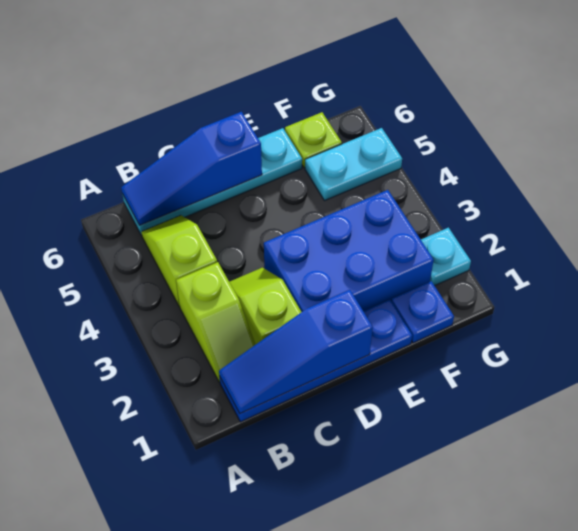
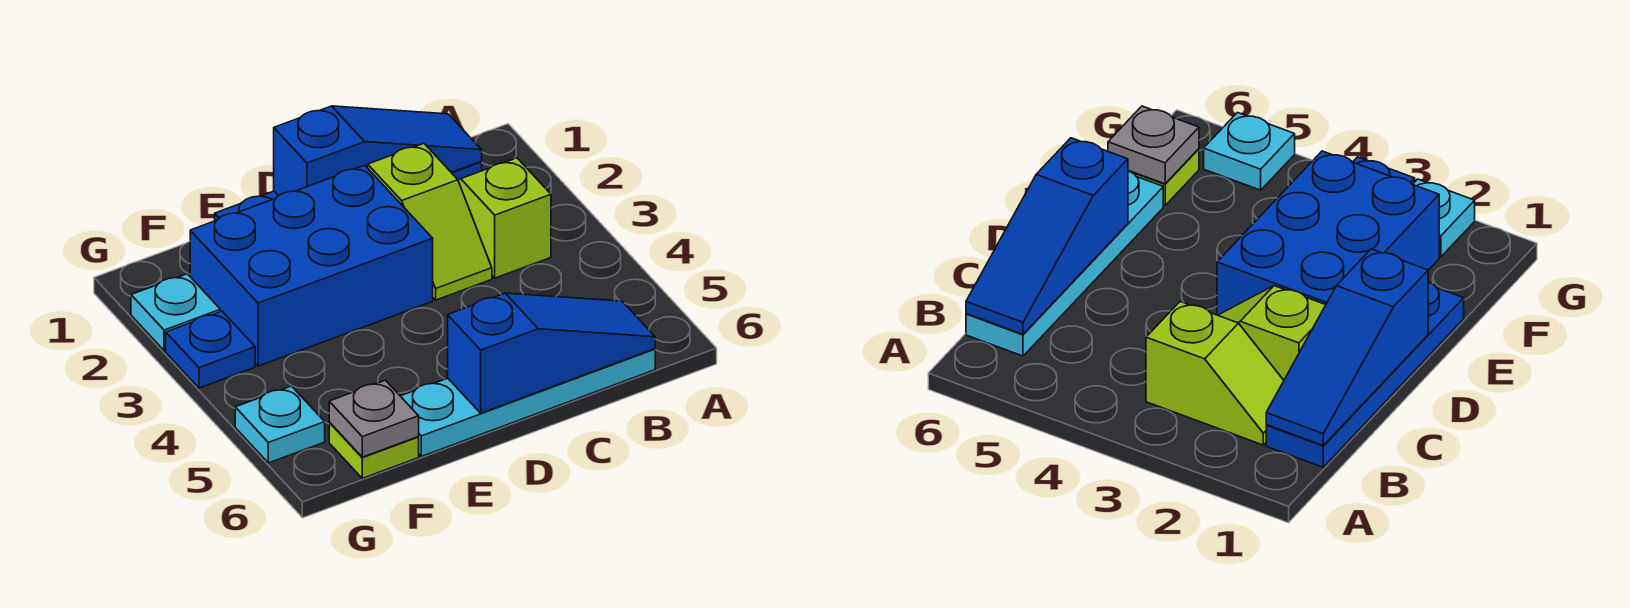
lime 1x2 slope [141,215,217,306] -> none
blue 1x1 plate [392,281,454,343] -> blue 1x1 plate moved to [166,311,255,388]
cyan 1x2 plate [305,128,402,201] -> cyan 1x1 plate [235,386,325,463]
none -> grey 1x1 plate [329,380,419,457]

